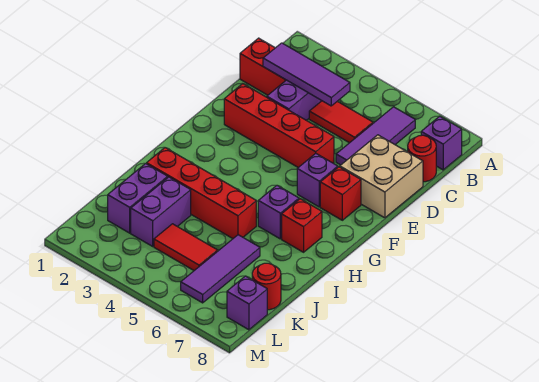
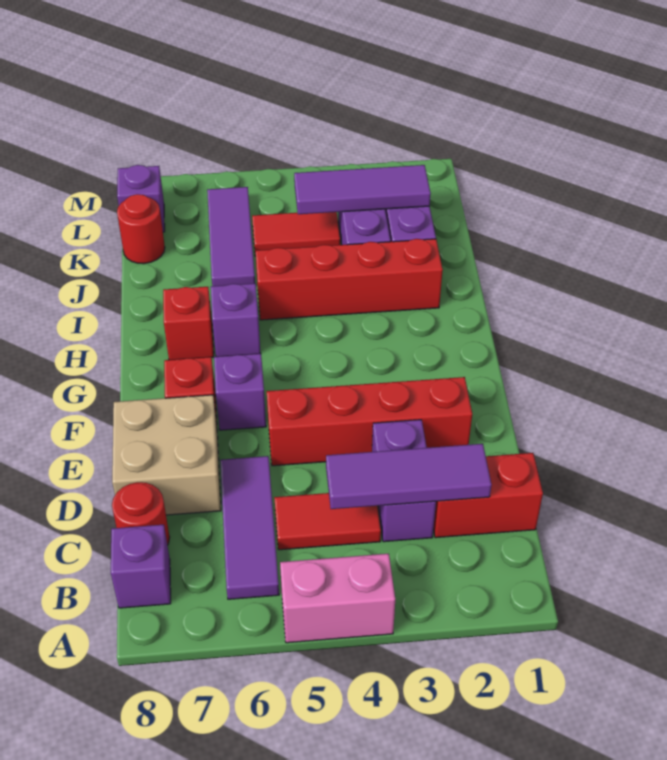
none -> pink 1x2 brick [280,554,395,643]
none -> purple 1x3 tile [294,165,431,214]

